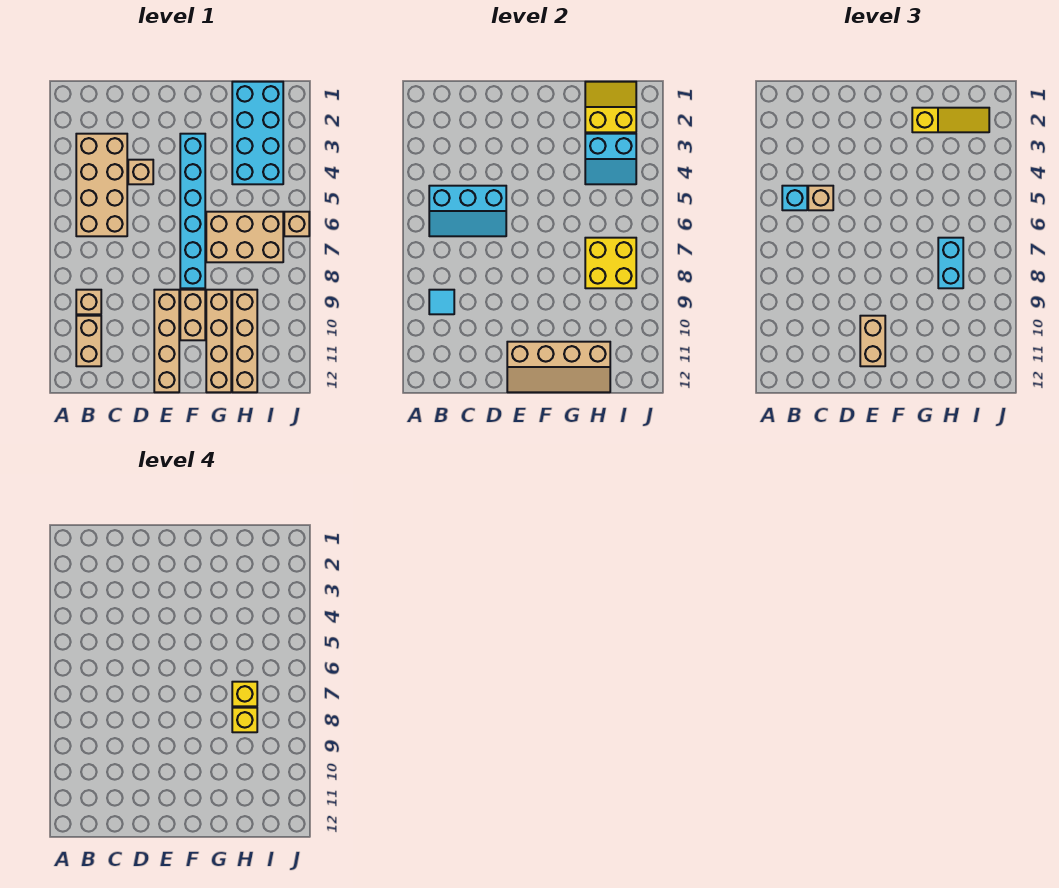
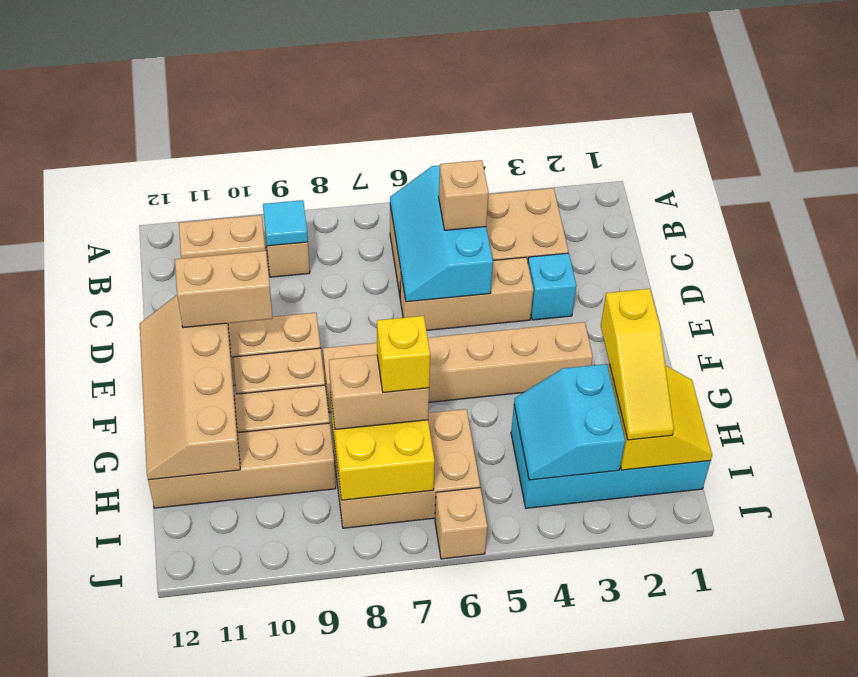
cyan 1x1 brick [782,186,807,210] -> cyan 1x1 brick moved to [528,253,576,320]
tan 1x1 brick [128,160,153,184] -> tan 1x3 brick [400,257,533,330]
cyan 1x6 brick [180,134,205,288] -> tan 1x6 brick [323,322,593,413]
tan 2x3 brick [206,212,283,262] -> tan 2x3 brick turned to [332,409,480,528]
cyan 1x2 brick [938,238,963,288] -> tan 1x2 brick [329,355,429,429]
yellow 1x1 brick [232,708,257,732] -> none

